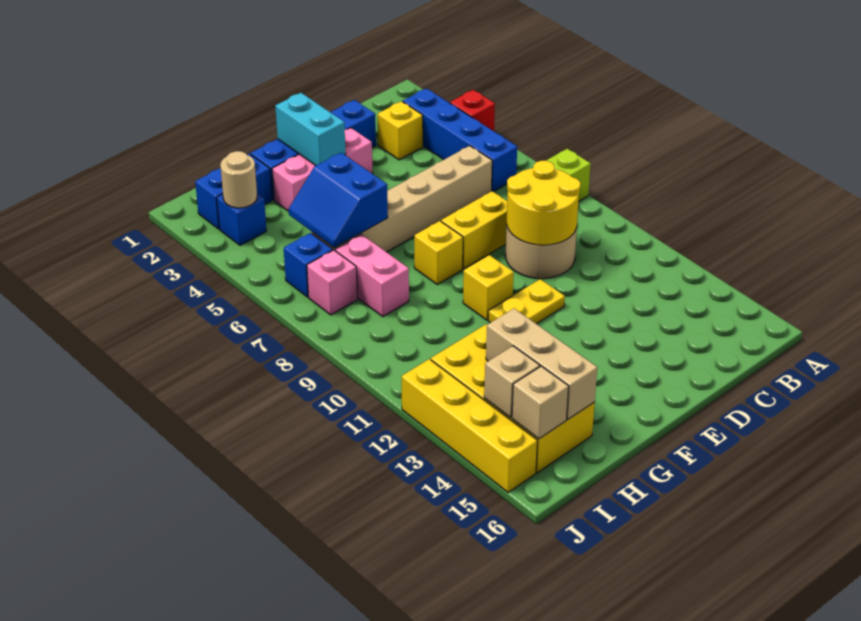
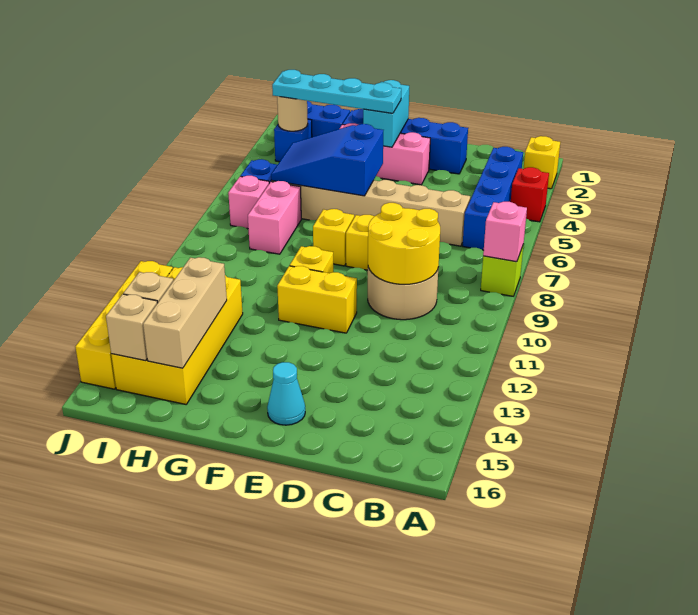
none -> pink 1x1 brick [483,202,527,262]
yellow 1x1 brick [378,101,423,160] -> yellow 1x1 brick moved to [524,136,560,189]
yellow 1x2 plate [488,279,565,324] -> yellow 1x2 brick [277,266,357,333]
none -> cyan 1x1 cone [267,362,305,425]
none -> cyan 1x4 plate [272,70,401,113]
blue 2x2 slope [289,153,388,248] -> blue 2x3 slope [271,124,383,196]

